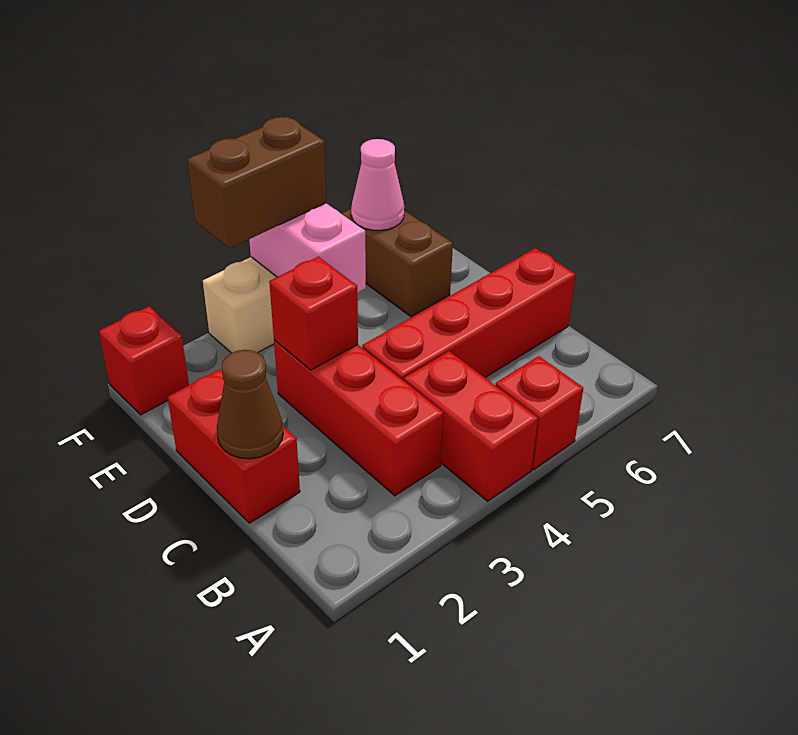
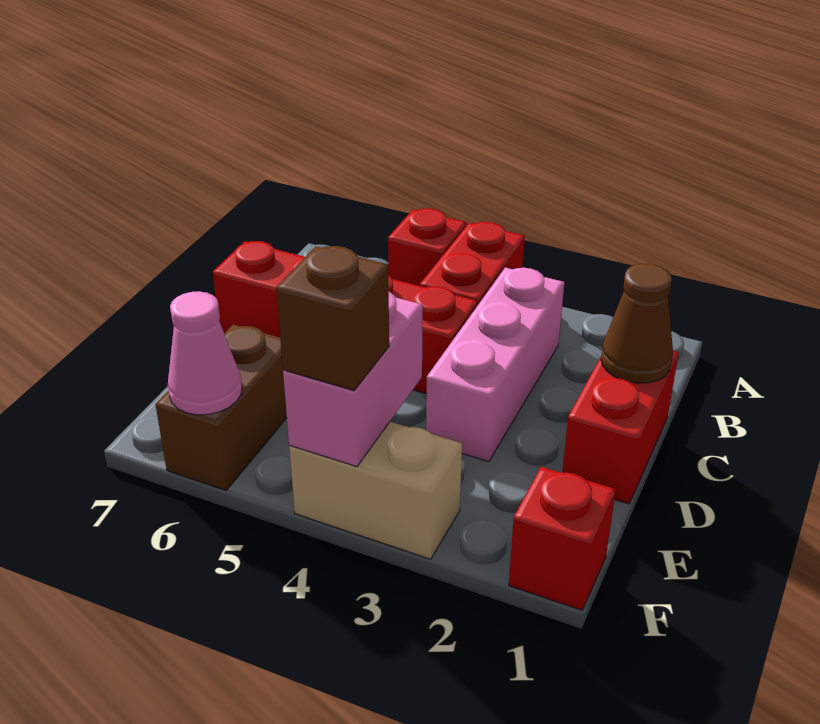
red 1x3 brick [274,340,444,496] -> pink 1x3 brick [426,268,564,462]
red 1x1 brick [269,257,358,370] -> none
brown 1x2 brick [187,117,326,248] -> brown 1x1 brick [276,246,389,391]

